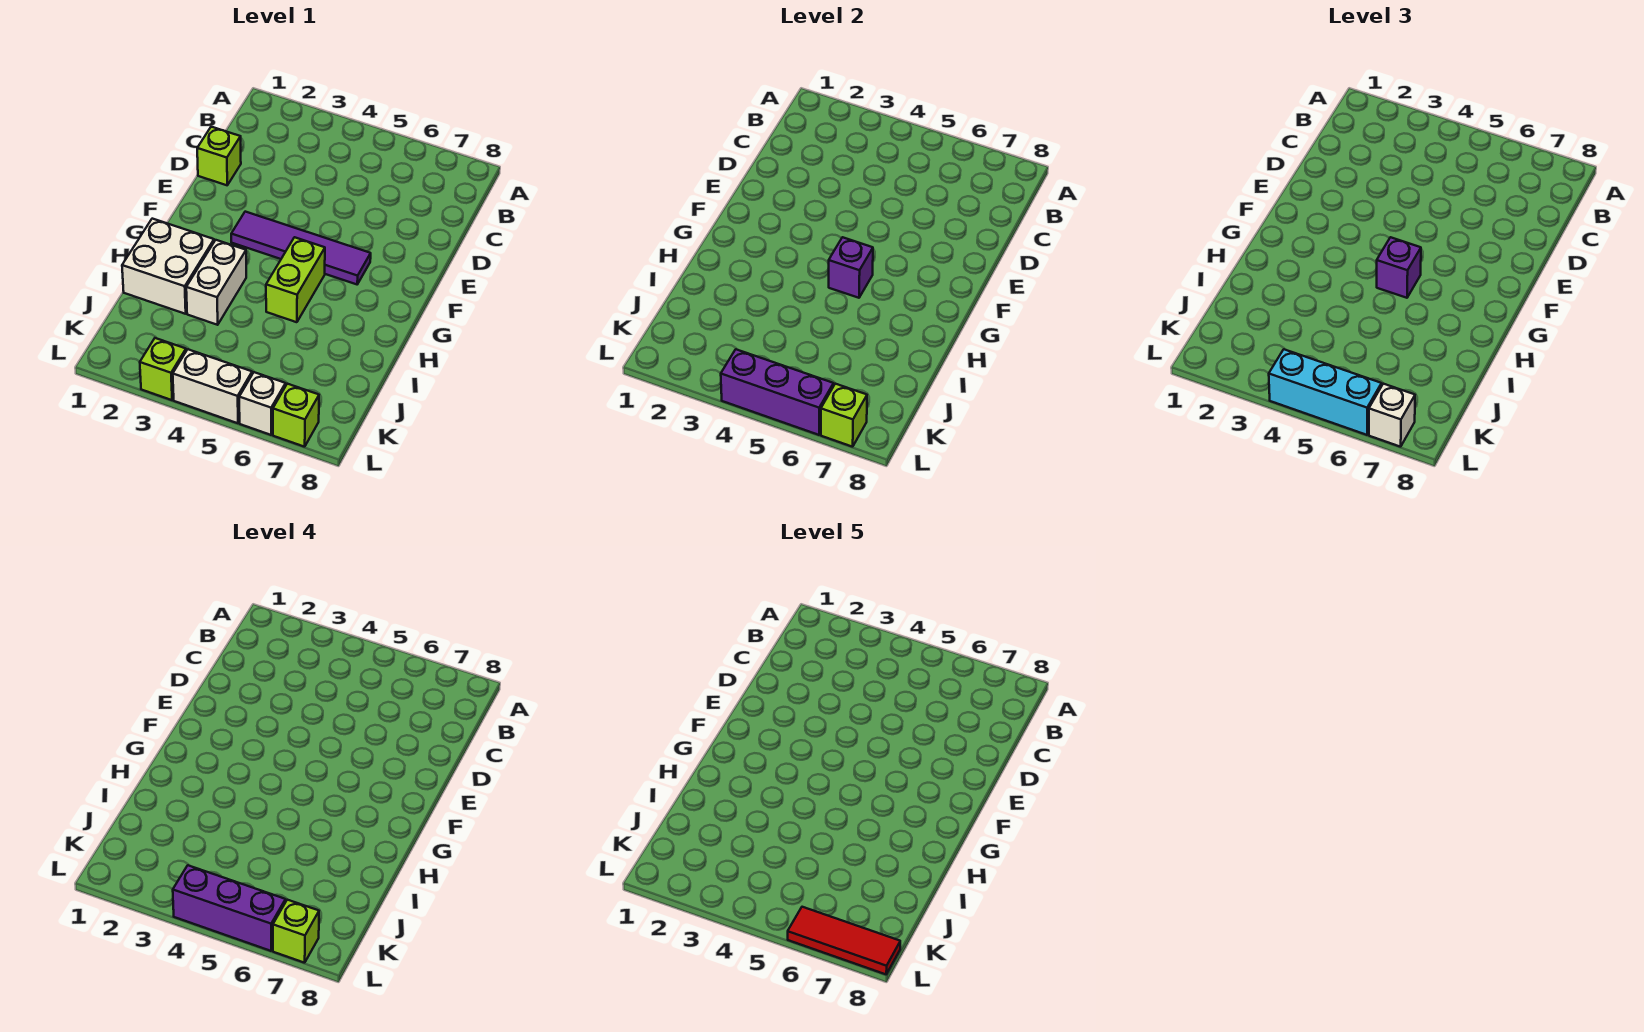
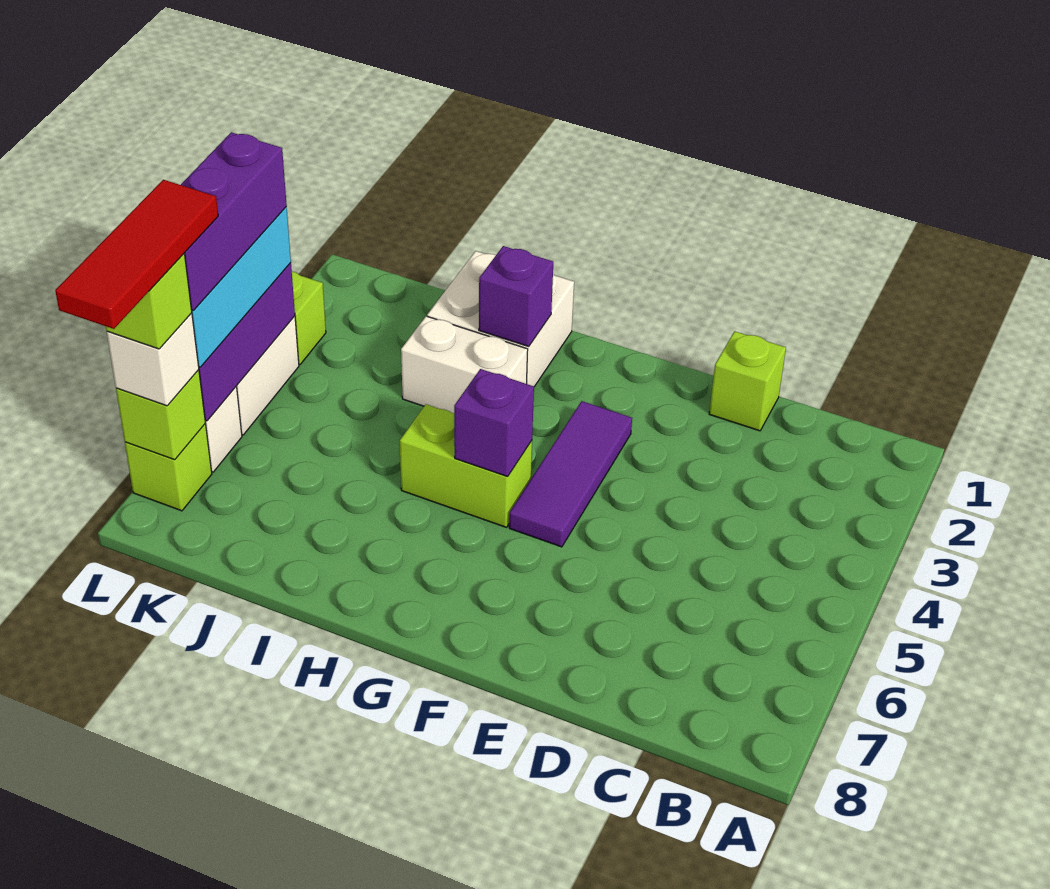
purple 1x4 tile [231,212,371,284] -> purple 1x3 tile [509,401,632,547]
purple 1x1 brick [1377,237,1421,298] -> purple 1x1 brick moved to [479,246,553,346]

